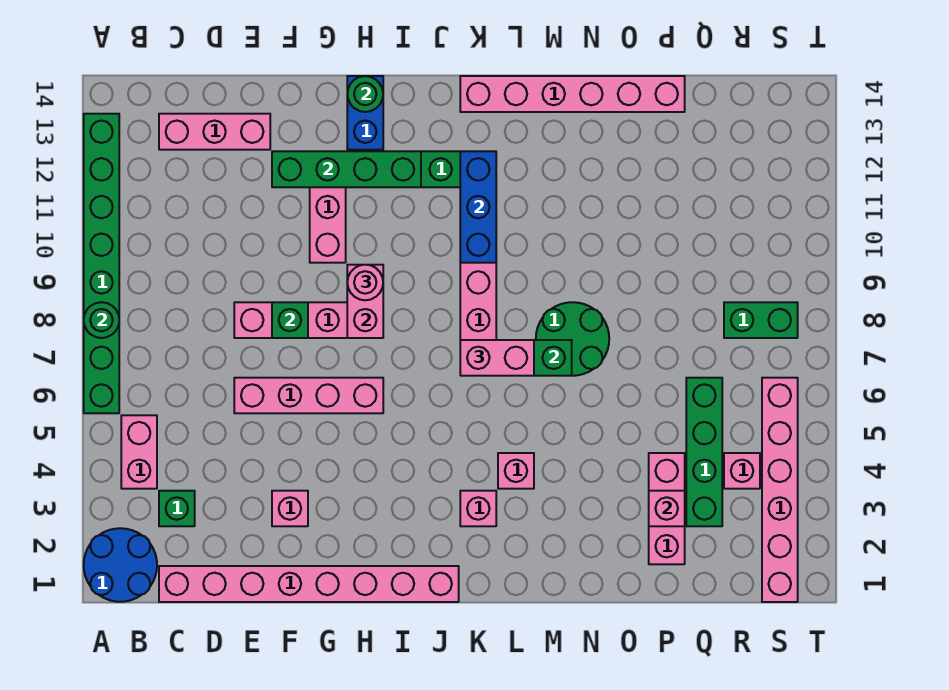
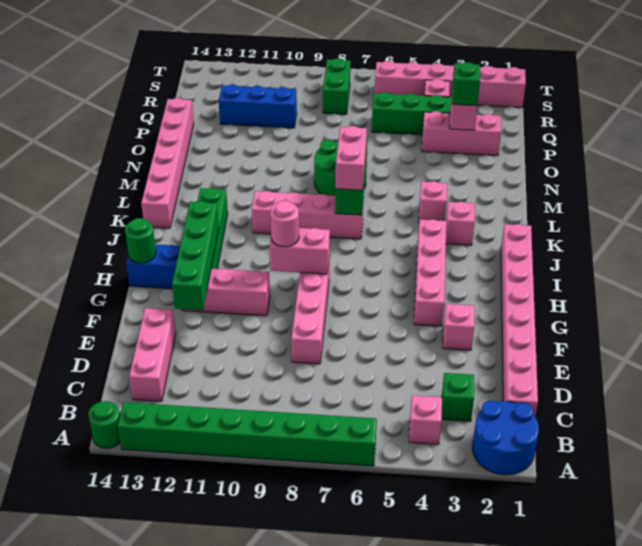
green 1x1 round brick [84,302,119,338] -> green 1x1 round brick moved to [88,401,120,448]
pink 1x2 brick [121,415,157,489] -> pink 1x1 brick [409,395,442,444]
pink 1x4 brick [234,378,383,413] -> pink 1x4 brick moved to [414,219,446,326]
green 1x1 brick [272,302,308,338] -> green 1x1 brick moved to [452,62,480,106]
blue 1x3 brick [460,151,496,263] -> blue 1x3 brick moved to [219,85,297,128]

